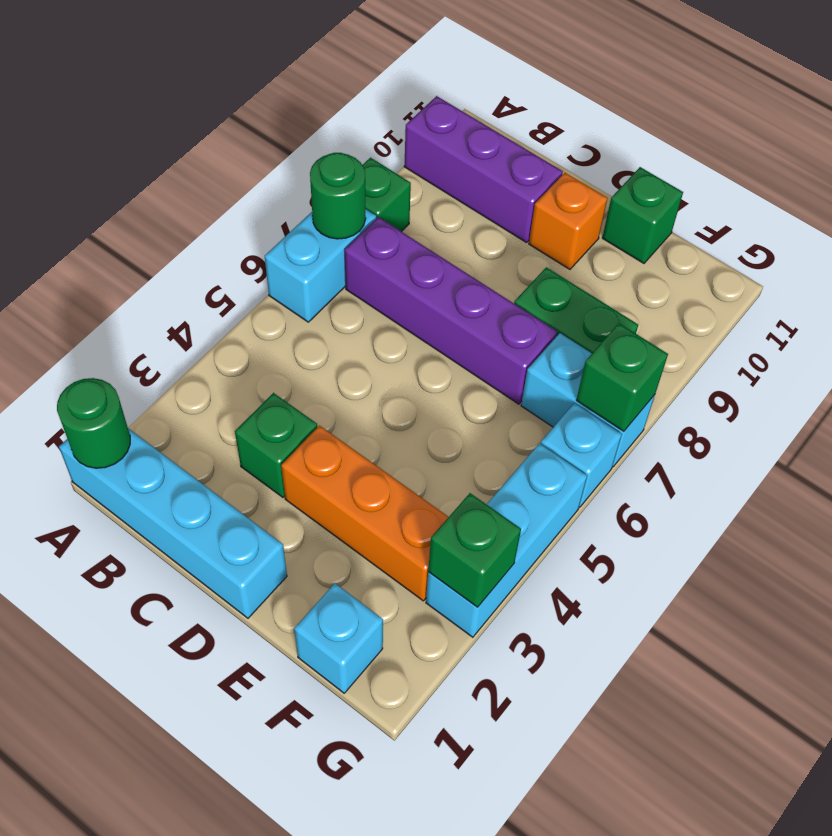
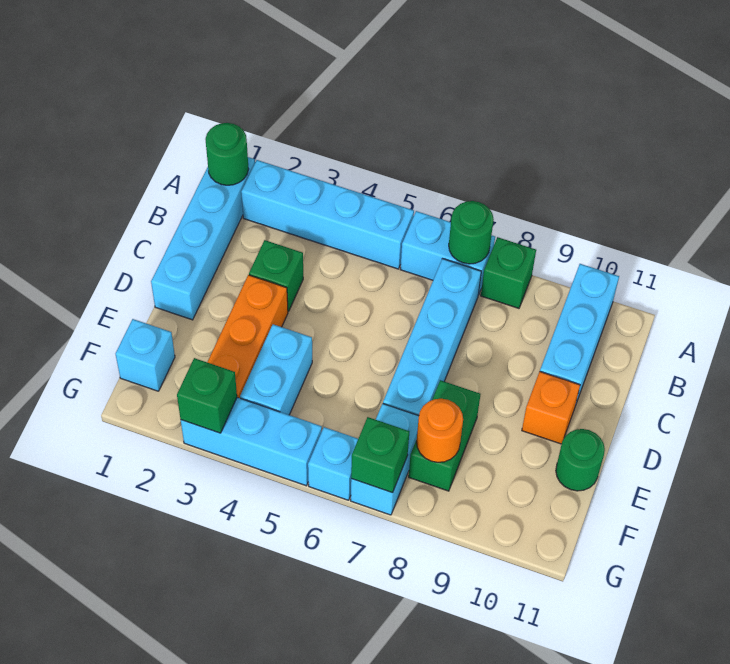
none -> cyan 1x4 brick [241,160,414,269]
purple 1x3 brick [404,96,563,243] -> cyan 1x3 brick [540,264,619,403]
purple 1x4 brick [345,217,558,404] -> cyan 1x4 brick [383,259,481,416]
none -> cyan 1x2 brick [240,324,312,415]
green 1x1 brick [602,167,683,263] -> green 1x1 round brick [556,429,605,491]
none -> orange 1x1 round brick [417,399,463,462]

